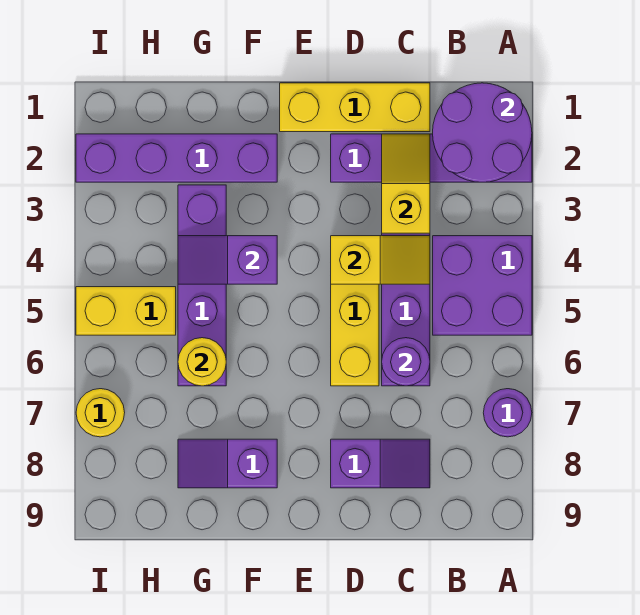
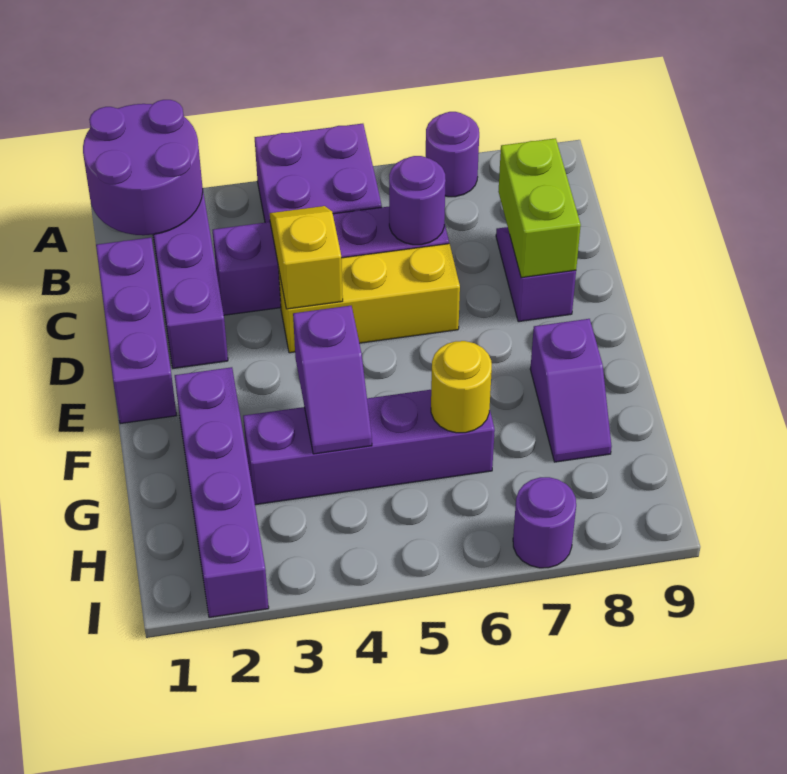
yellow 1x3 brick [280,83,430,132] -> purple 1x3 brick [96,238,177,424]
yellow 1x2 slope [382,134,430,233] -> none
none -> lime 1x2 brick [498,138,581,278]
yellow 1x2 brick [76,287,176,335] -> none
yellow 1x1 round brick [76,389,125,437] -> purple 1x1 round brick [513,477,576,568]

